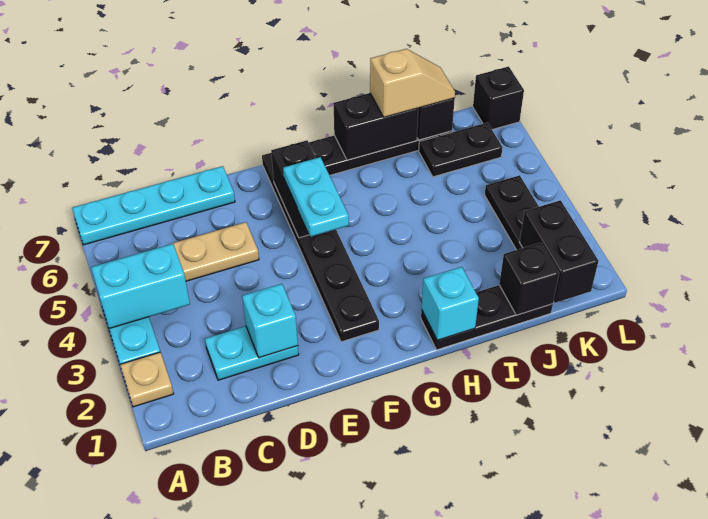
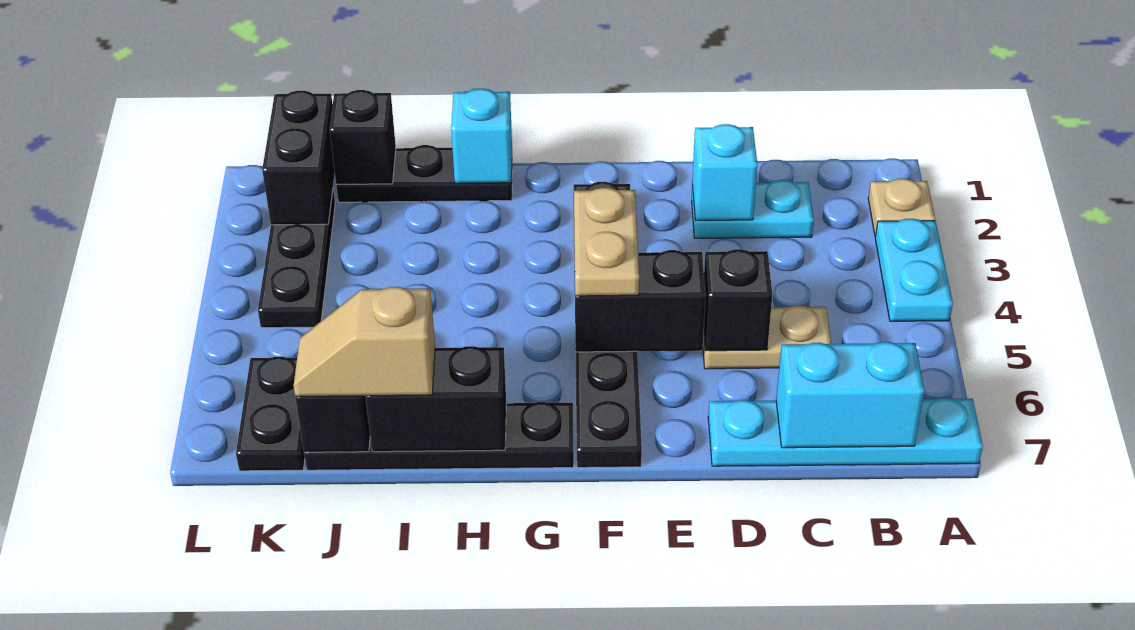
cyan 1x2 brick [91,244,190,329] -> cyan 1x2 brick moved to [776,342,924,448]
cyan 1x2 plate [283,157,349,237] -> tan 1x2 plate [574,188,639,296]
black 1x2 brick [271,140,316,238] -> black 1x2 brick turned to [575,250,706,352]
black 1x2 plate [419,123,503,177] -> black 1x2 plate turned to [236,357,305,471]
black 1x1 brick [473,67,524,130] -> black 1x1 brick moved to [704,249,772,351]

